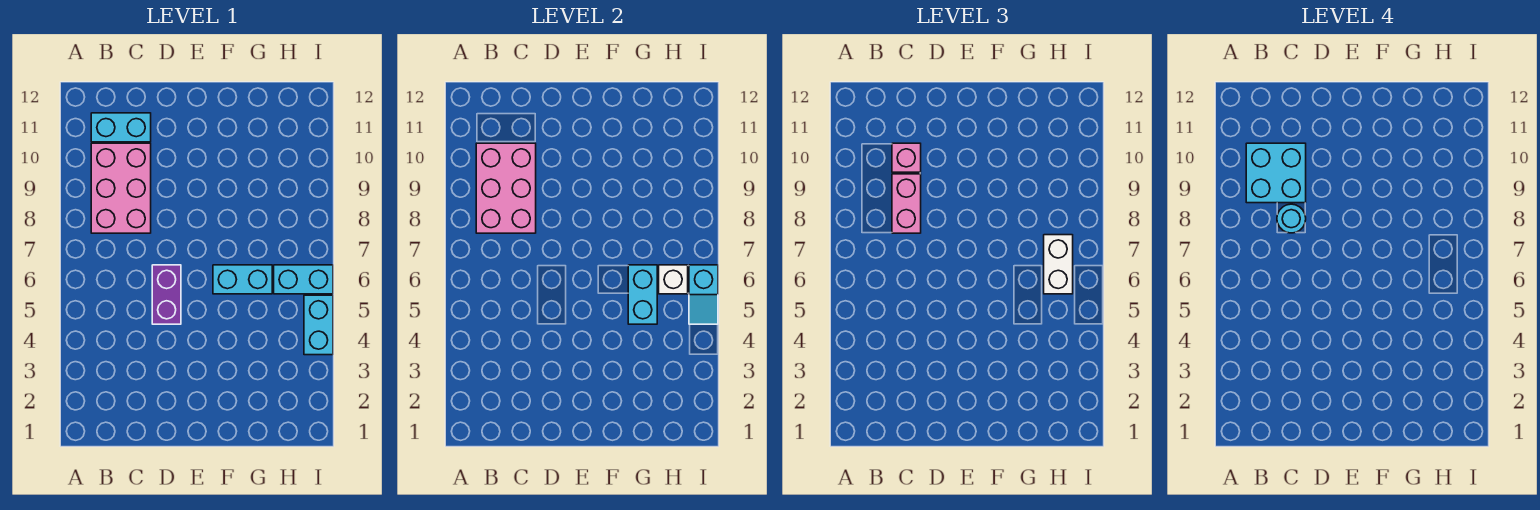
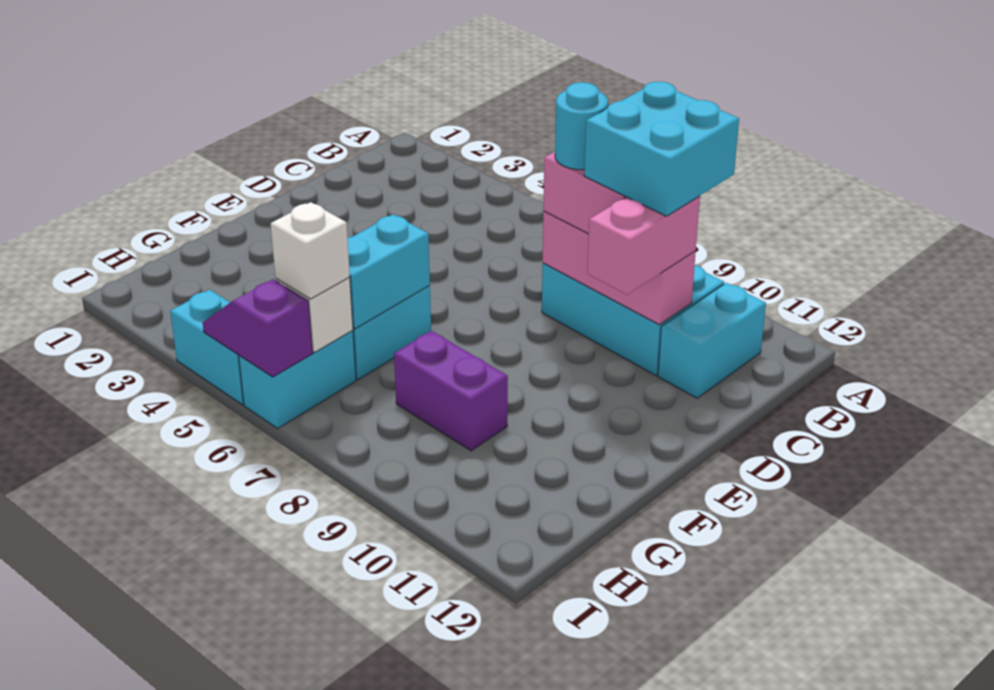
pink 2x3 brick [91,143,151,233] -> cyan 2x3 brick [542,263,724,375]
pink 2x3 brick [476,143,536,233] -> pink 1x3 brick [543,211,696,325]
pink 1x1 brick [892,143,921,172] -> pink 1x2 brick [587,196,700,295]
purple 1x2 brick [152,265,181,324] -> purple 1x2 brick moved to [394,331,508,451]
cyan 1x2 brick [628,265,657,324] -> cyan 1x2 brick turned to [348,214,430,329]
white 1x2 brick [1044,235,1073,294] -> white 1x1 brick [271,202,350,299]
cyan 1x2 slope [689,265,718,324] -> purple 1x2 slope [203,279,313,377]

